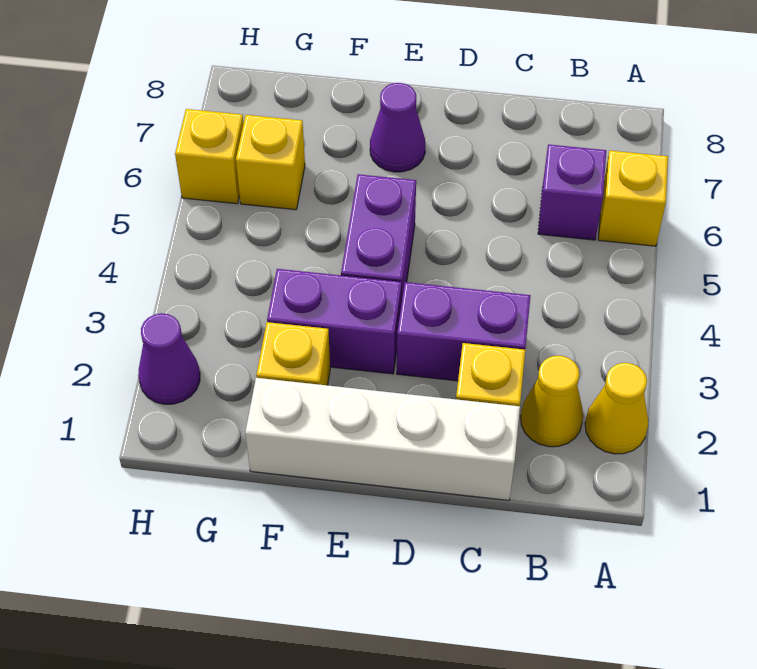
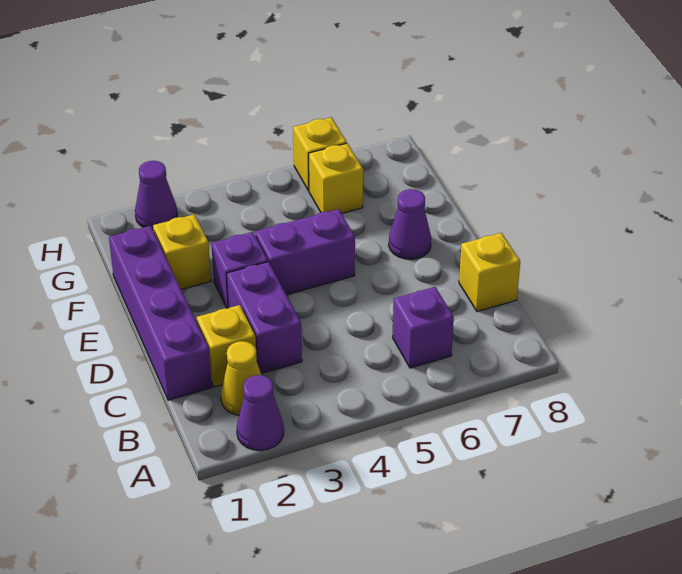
yellow 1x1 cone [585,363,649,454] -> purple 1x1 cone [237,375,284,450]
yellow 1x1 brick [598,151,668,246] -> yellow 1x1 brick moved to [459,233,520,312]
white 1x4 brick [245,378,520,500] -> purple 1x4 brick [109,226,212,400]
purple 1x2 brick [267,269,402,374] -> purple 1x1 brick [211,232,268,308]

